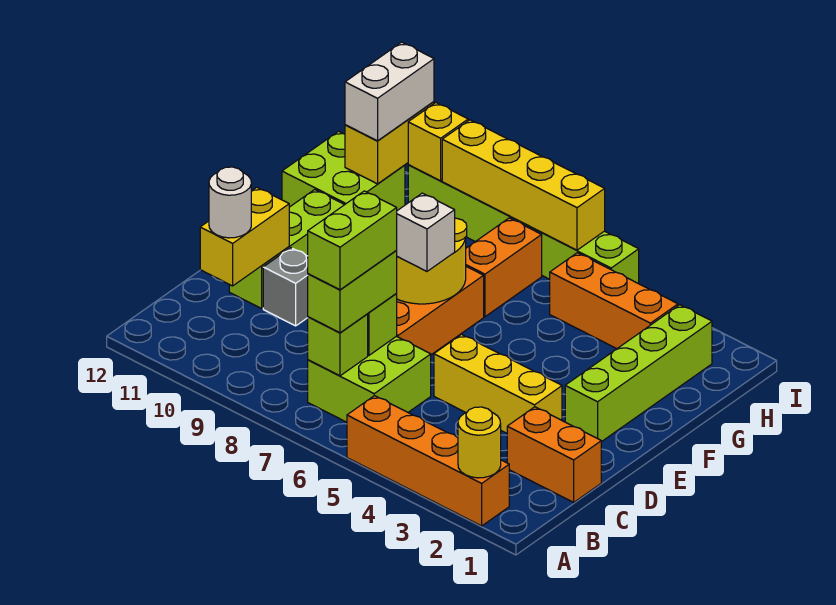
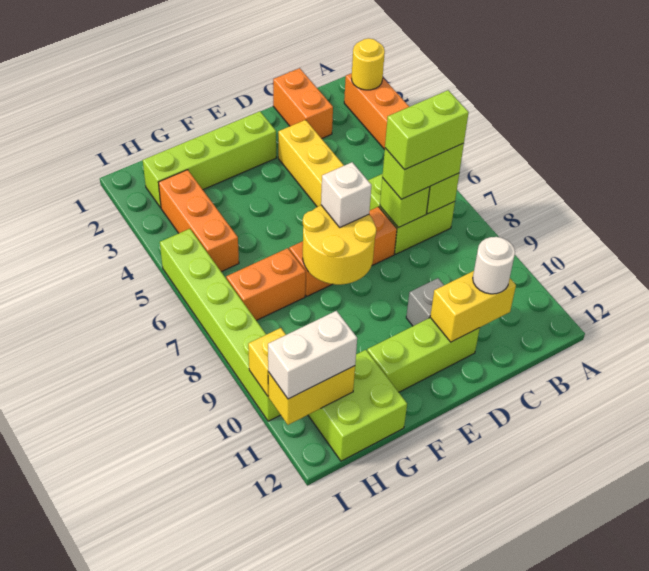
yellow 1x4 brick [442,120,605,250] -> none

